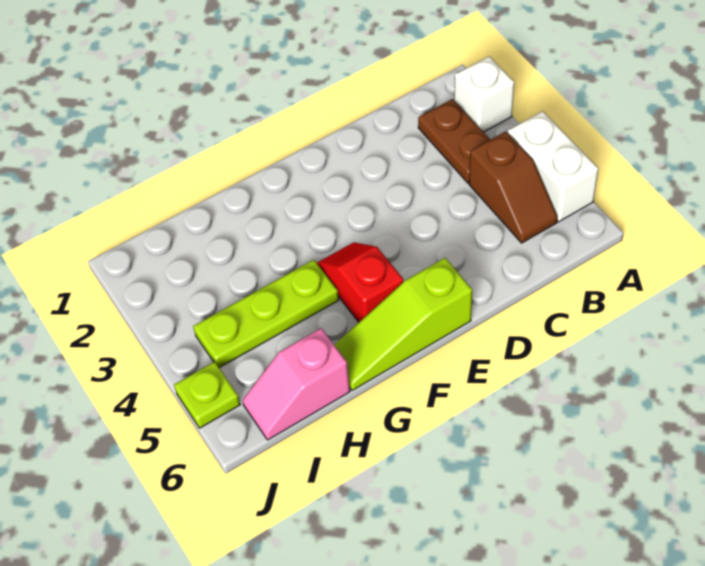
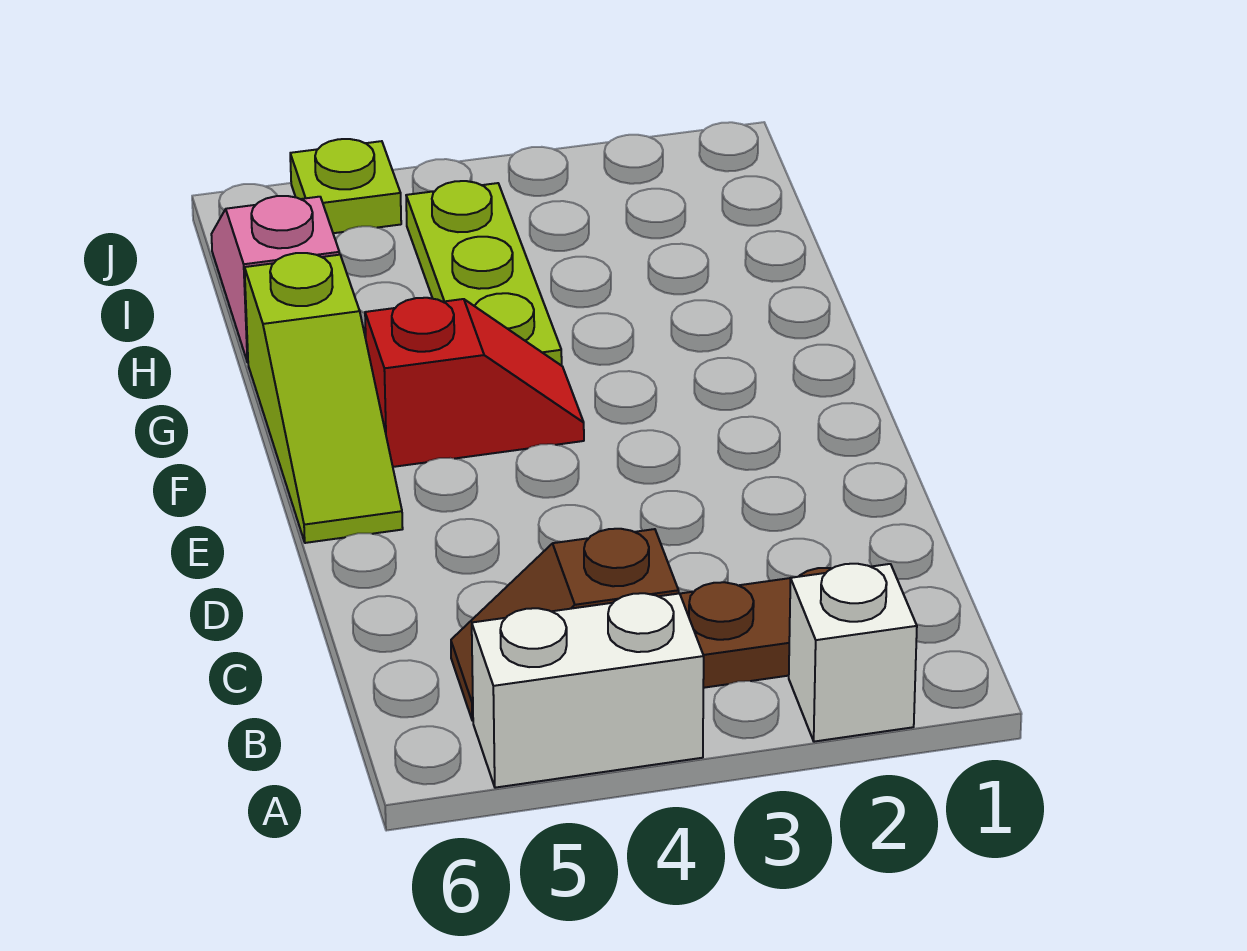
lime 1x3 slope [334,258,472,390] -> lime 1x3 slope turned to [245,253,403,543]

